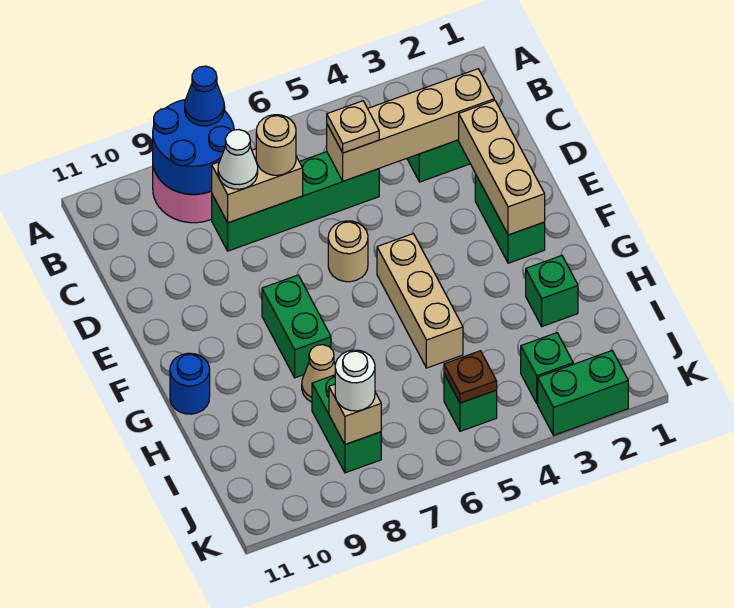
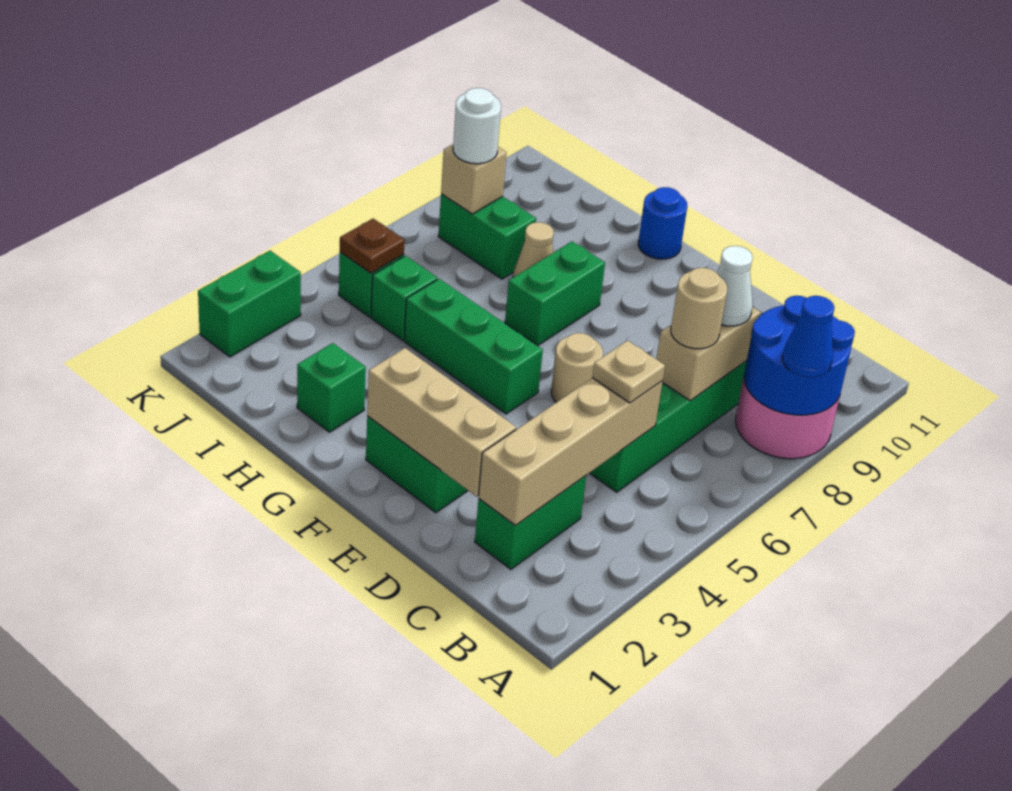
tan 1x3 brick [377,234,463,368] -> green 1x3 brick [404,279,543,414]
green 1x2 brick [262,275,331,378] -> green 1x2 brick turned to [505,241,605,346]
green 1x1 brick [521,333,573,404] -> green 1x1 brick moved to [371,256,438,340]

